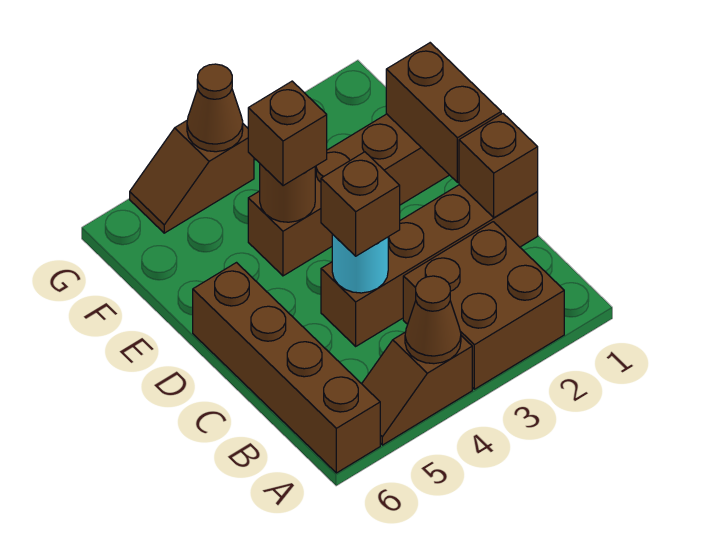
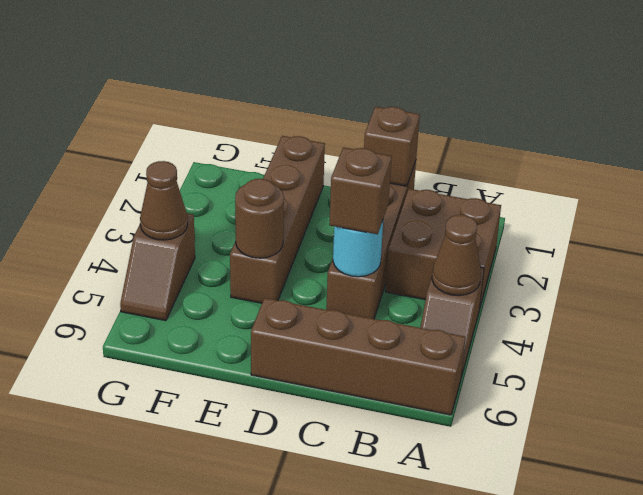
brown 1x2 brick [386,43,501,182] -> none
brown 1x1 brick [248,81,327,186] -> none

